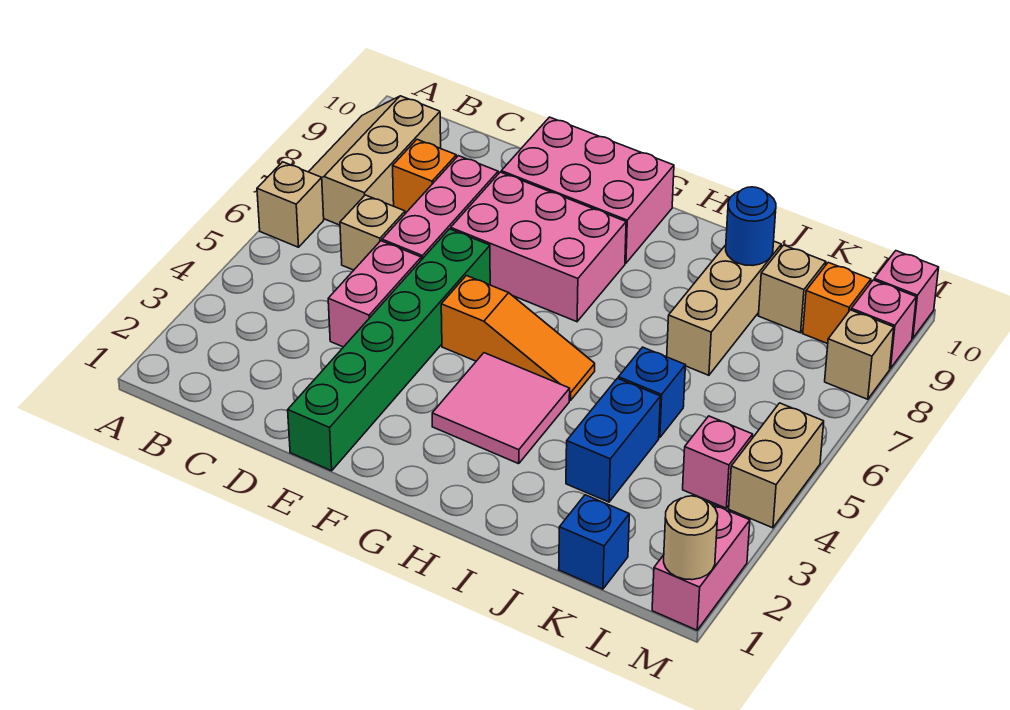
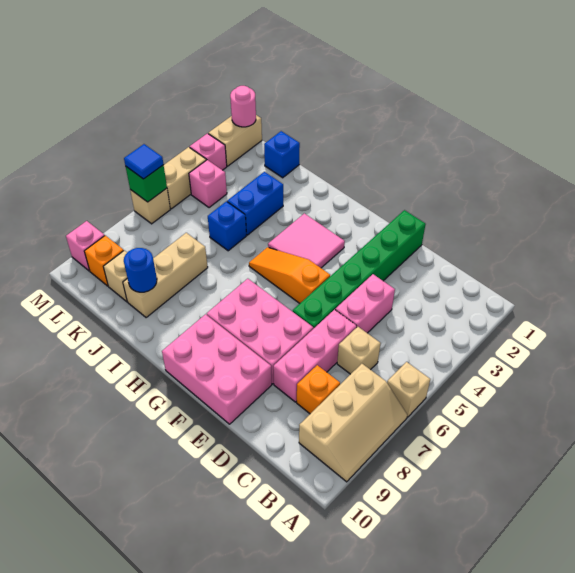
pink 1x2 brick [652,504,750,630] -> tan 1x2 brick [208,115,262,166]
tan 1x1 round brick [664,496,718,580] -> pink 1x1 round brick [230,86,256,127]
none -> green 1x1 brick [126,165,167,202]
none -> blue 1x1 tile [124,144,164,179]
tan 1x1 brick [825,310,894,399] -> tan 1x1 brick moved to [130,188,170,224]
pink 1x1 brick [874,251,939,338] -> pink 1x1 brick moved to [190,133,227,170]

